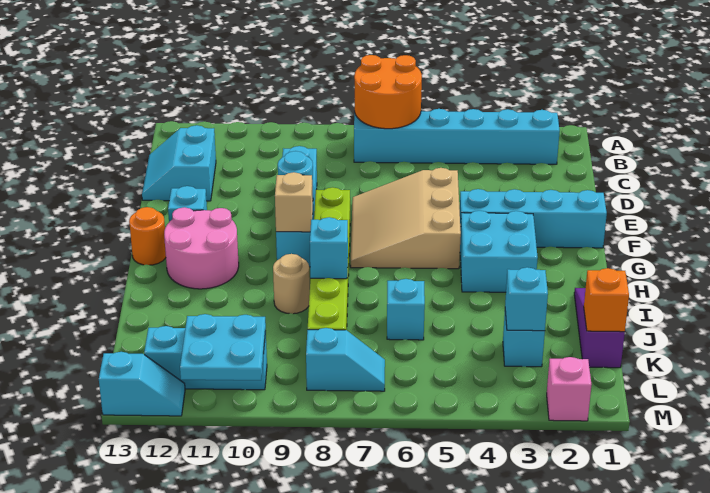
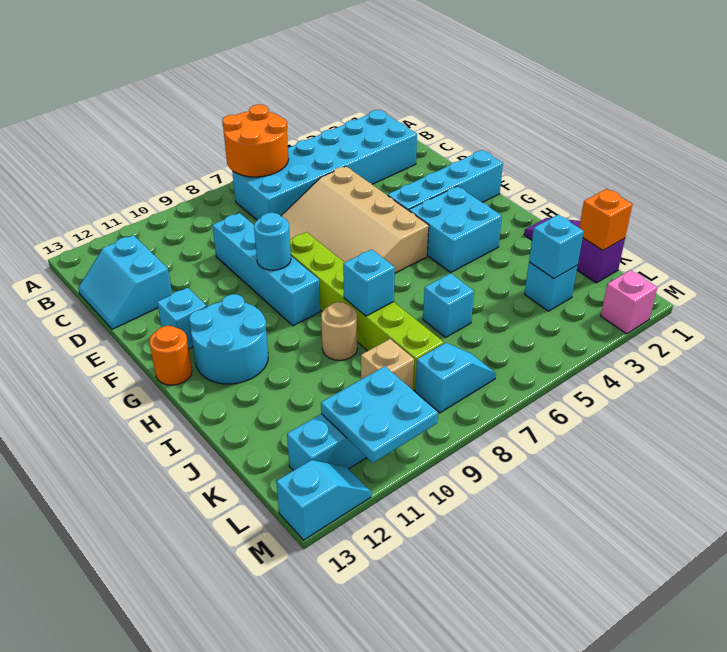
cyan 1x6 brick [354,109,560,164] -> cyan 2x6 brick [232,110,417,220]
tan 3x3 slope [351,168,461,269] -> tan 3x4 slope [281,166,429,273]
tan 1x1 brick [275,172,313,232] -> tan 1x1 brick moved to [361,339,414,390]
pink 2x2 round brick [164,207,239,289] -> cyan 2x2 round brick [189,294,268,384]

